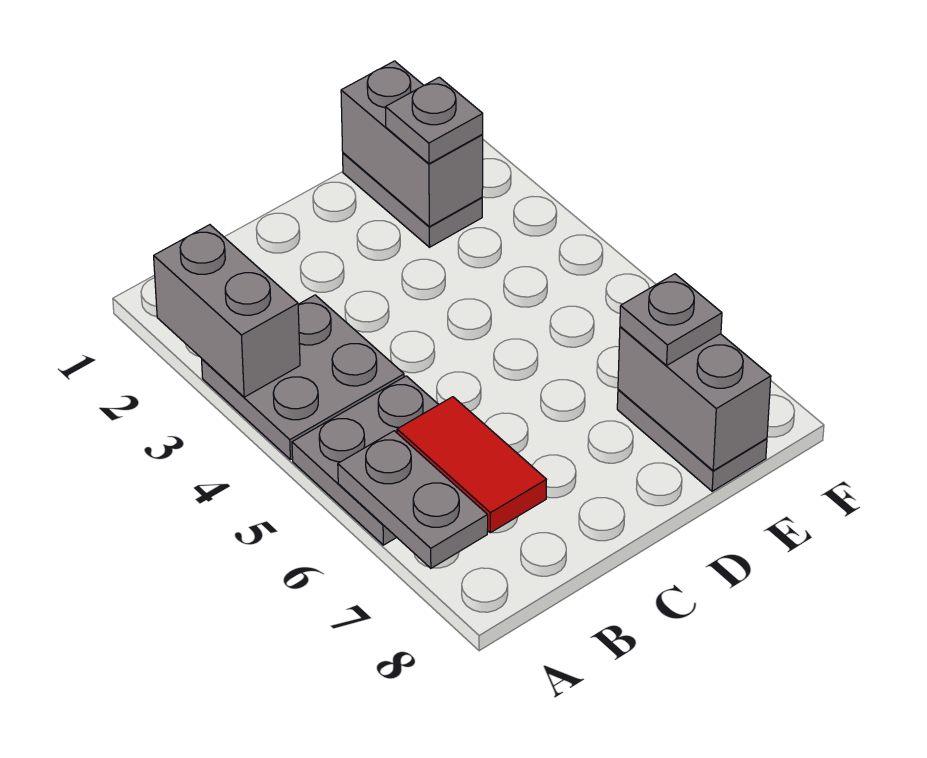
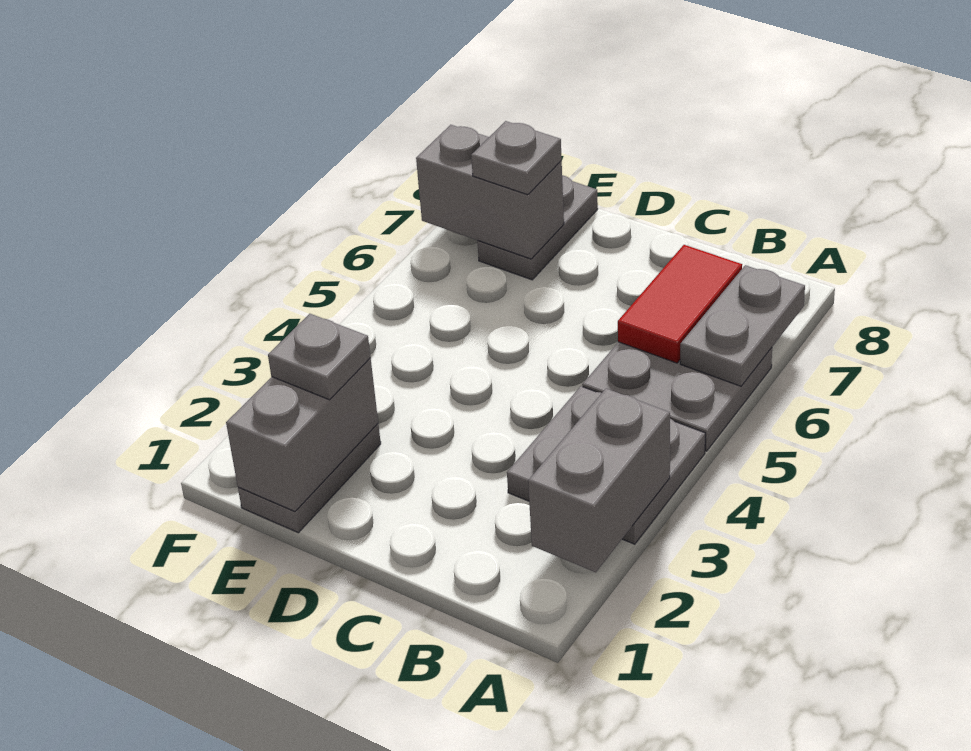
grey 1x2 brick [618,327,771,471] -> grey 1x2 brick turned to [416,125,564,259]

